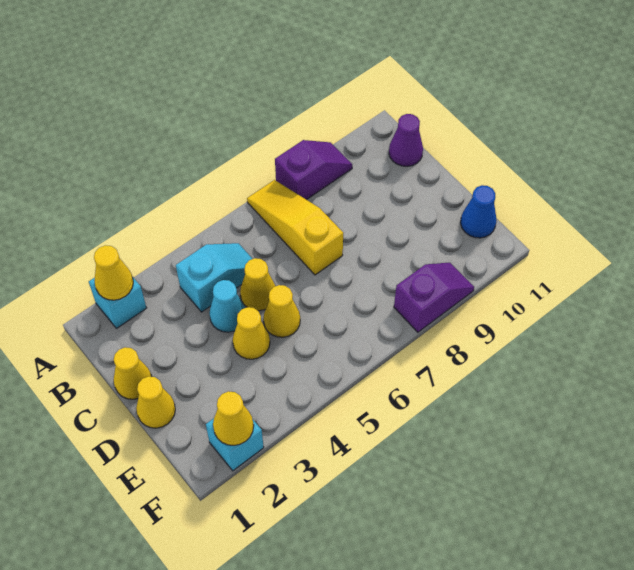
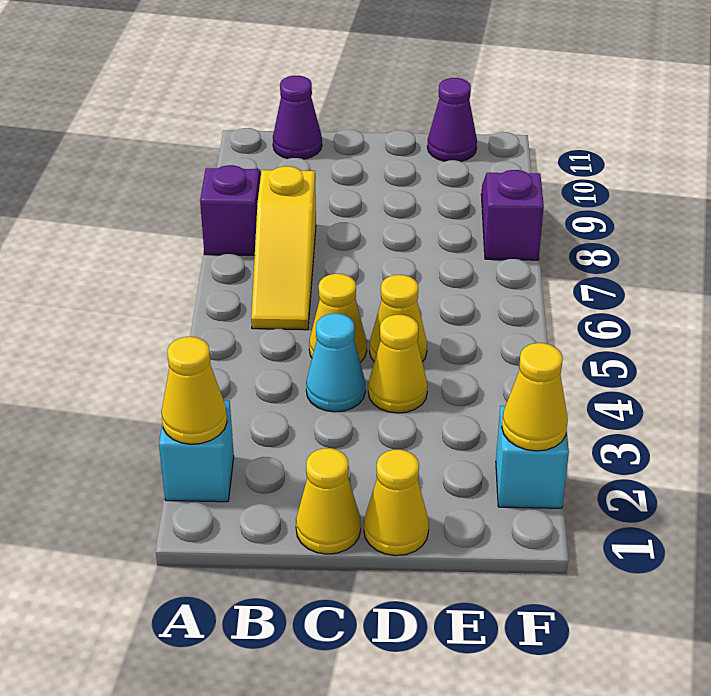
yellow 1x3 slope [247,180,343,275] -> yellow 1x3 slope turned to [251,166,316,330]
cyan 1x2 slope [176,243,252,312] -> none
blue 1x1 cone [461,185,496,238] -> purple 1x1 cone [427,78,477,162]

